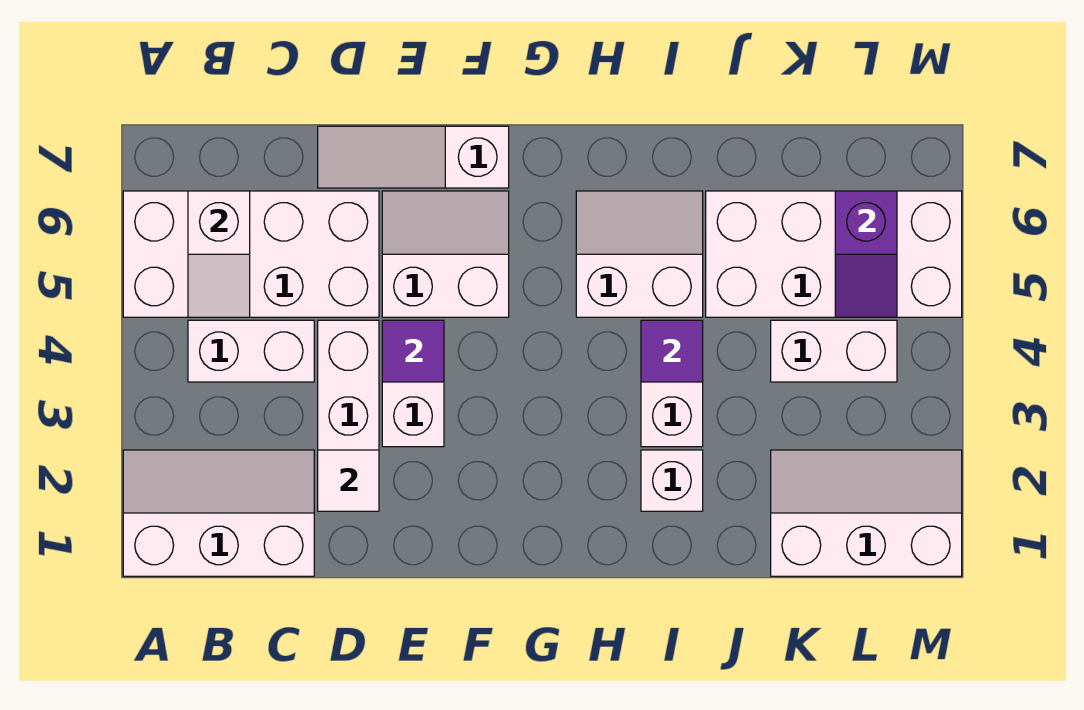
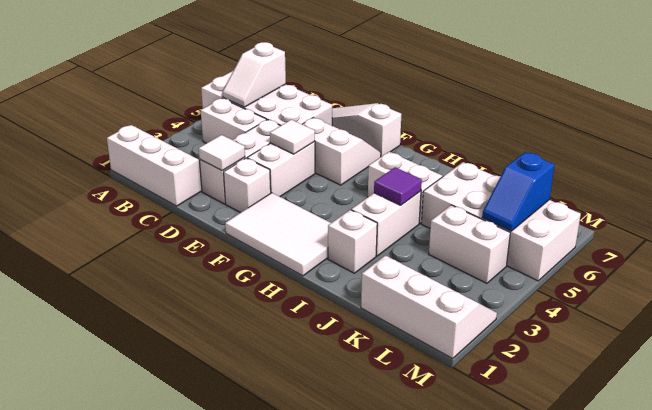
none -> white 1x1 brick [224,158,271,213]
purple 1x1 tile [382,320,444,382] -> white 1x1 tile [270,120,315,154]
none -> white 2x3 tile [225,193,331,276]
purple 1x2 slope [835,191,897,317] -> blue 1x2 slope [482,152,554,231]

